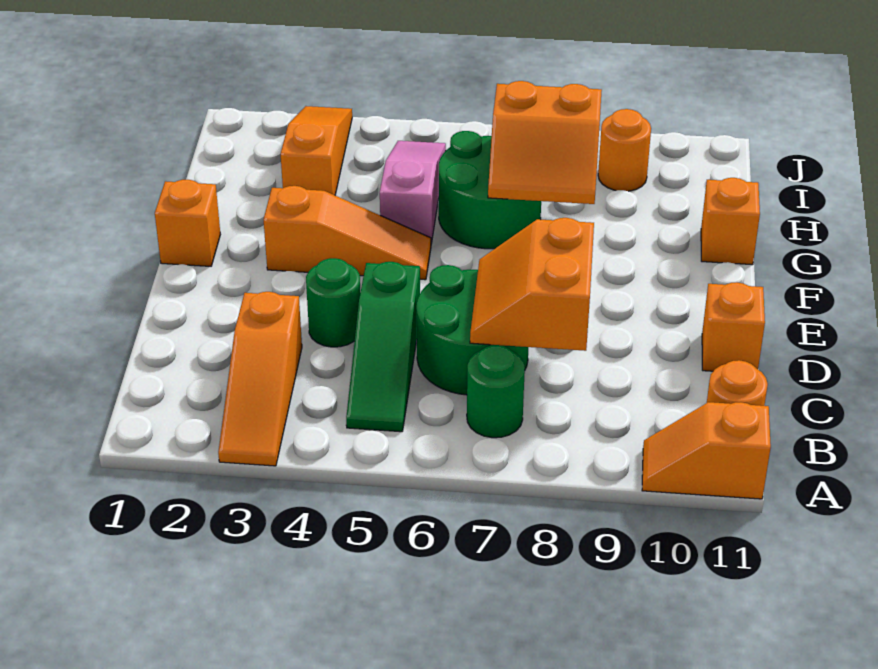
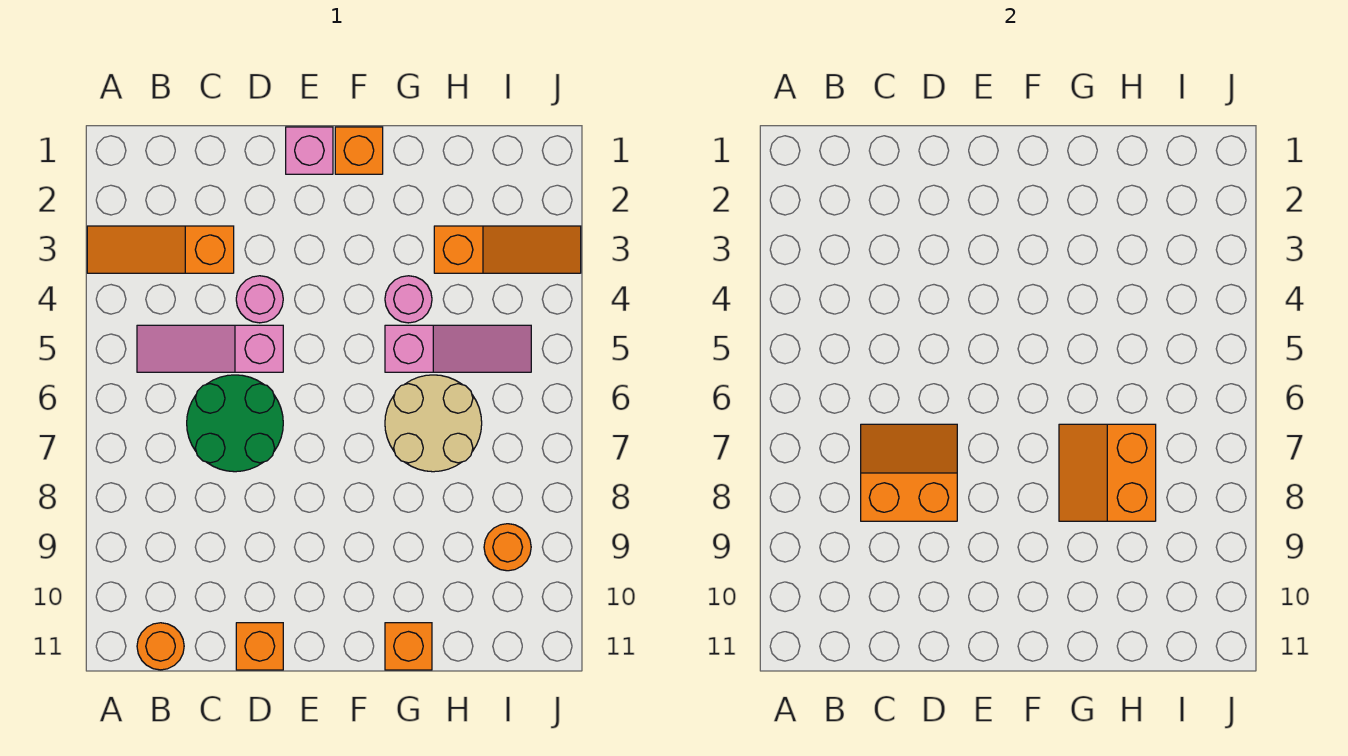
orange 1x2 slope [642,402,771,499] -> none
green 1x3 slope [346,262,420,432] -> pink 1x3 slope [137,325,283,372]
green 1x1 round brick [467,345,525,438] -> none
green 1x1 round brick [306,258,360,347] -> pink 1x1 round brick [236,276,283,323]
none -> pink 1x1 brick [286,127,333,174]
orange 1x3 slope [264,186,431,280] -> none
none -> pink 1x1 round brick [385,276,432,323]
green 2x2 round brick [439,131,541,249] -> tan 2x2 round brick [385,375,482,472]

